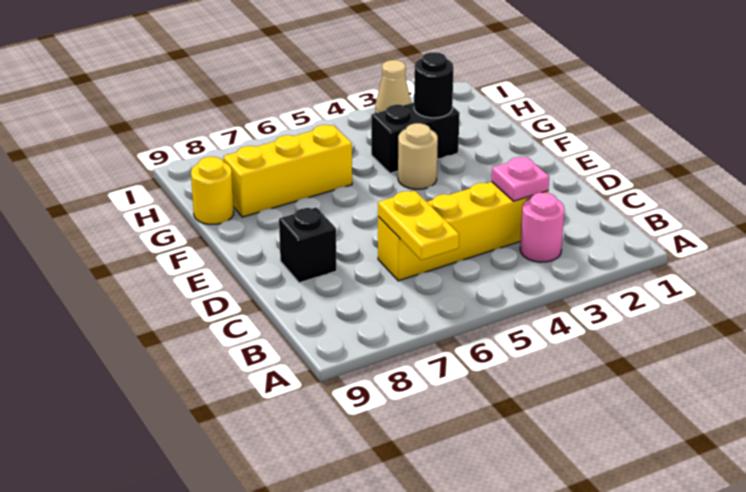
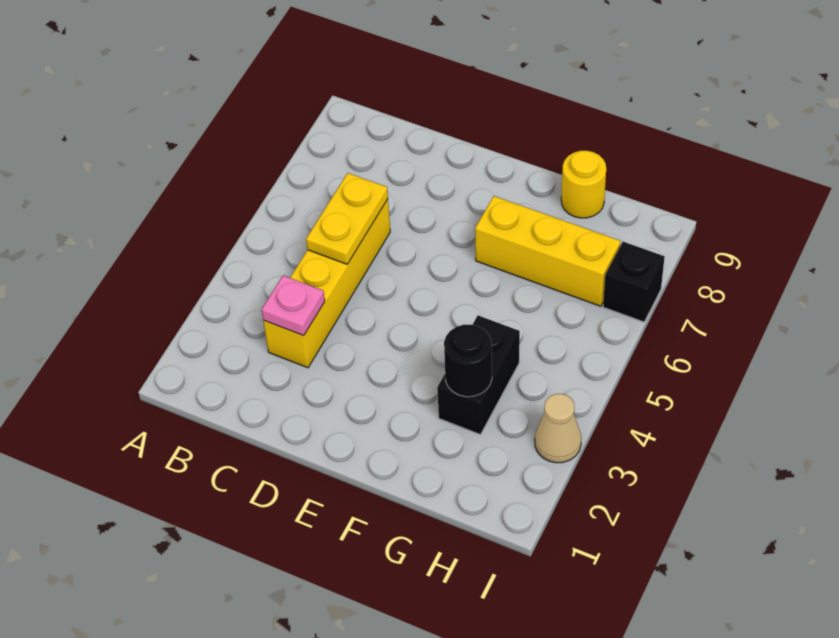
pink 1x1 round brick [520,192,564,262] -> none
yellow 1x2 plate [378,191,459,260] -> yellow 1x2 plate turned to [306,173,388,264]
black 1x1 brick [279,207,337,283] -> black 1x1 brick moved to [603,242,665,322]
tan 1x1 round brick [398,123,438,189] -> none
yellow 1x3 brick [223,125,352,217] -> yellow 1x3 brick turned to [475,196,621,306]

